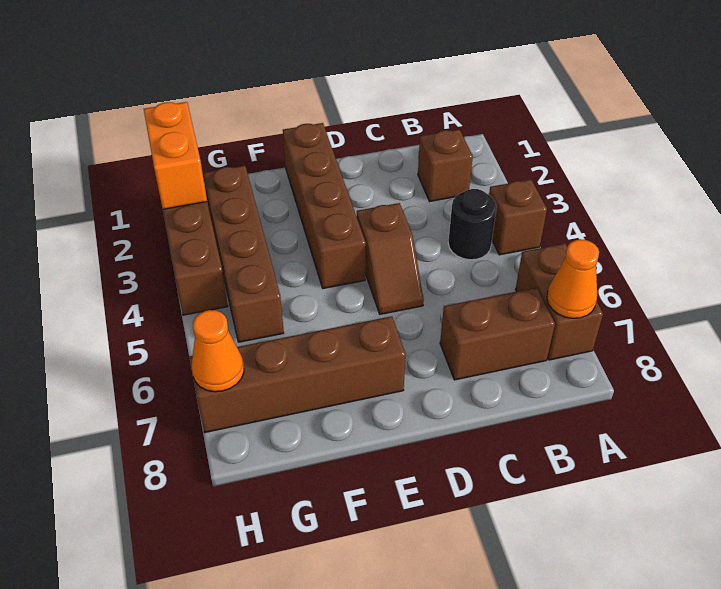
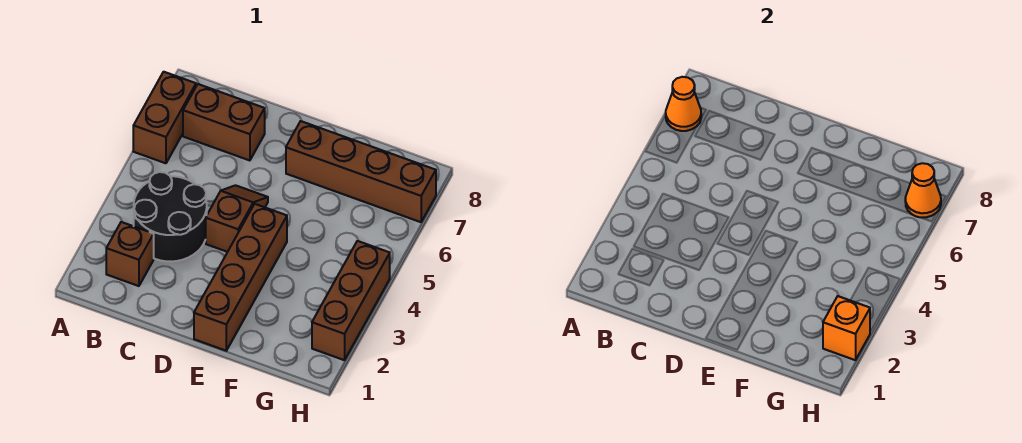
brown 1x1 brick [489,180,547,255] -> none
black 1x1 round brick [448,189,497,260] -> black 2x2 round brick [134,172,207,262]
brown 1x4 brick [203,166,284,342] -> none
orange 1x2 brick [144,102,207,209] -> orange 1x1 brick [823,296,870,360]

